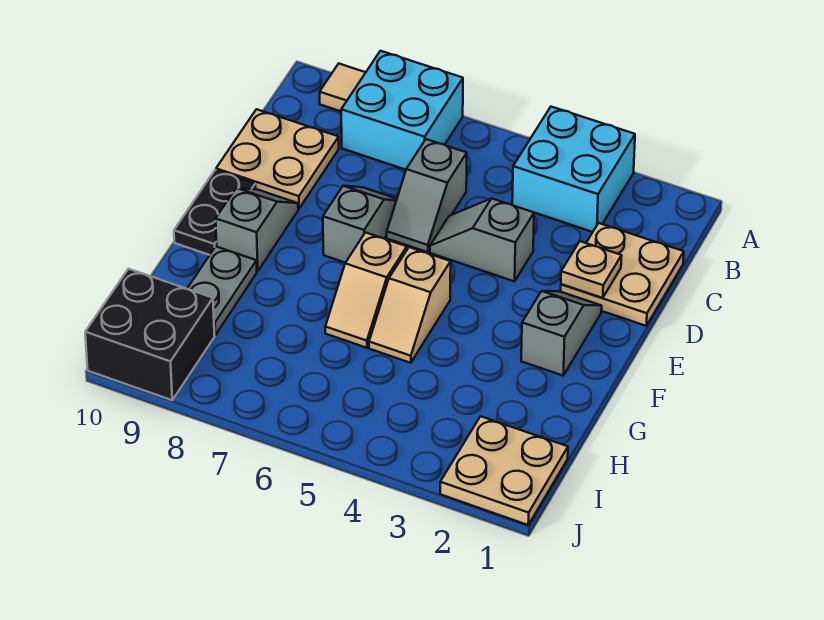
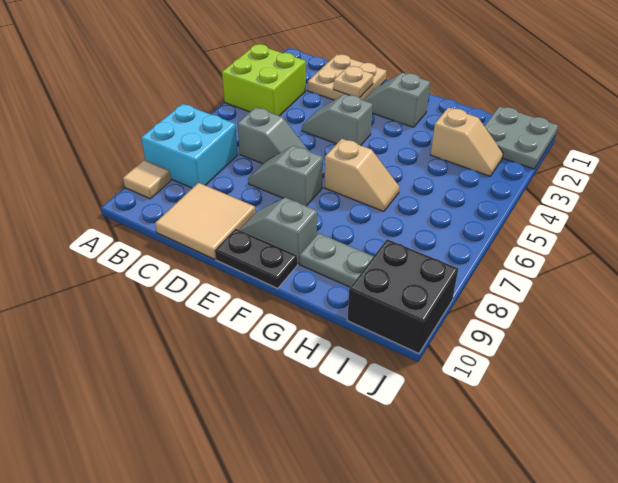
cyan 2x2 brick [512,107,635,232] -> lime 2x2 brick [222,44,306,116]
tan 2x2 plate [216,109,339,209] -> tan 2x2 tile [155,183,255,259]
grey 1x2 slope [430,198,534,281] -> grey 1x2 slope turned to [302,94,373,145]
tan 1x2 slope [369,247,451,363] -> tan 1x2 slope moved to [430,108,503,176]
tan 2x2 plate [440,416,568,525] -> grey 2x2 plate [485,106,558,169]

